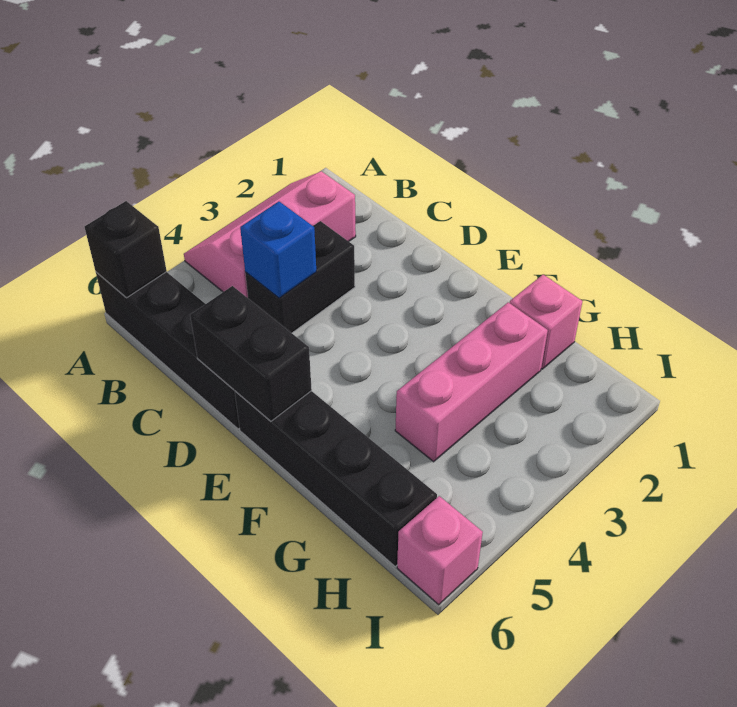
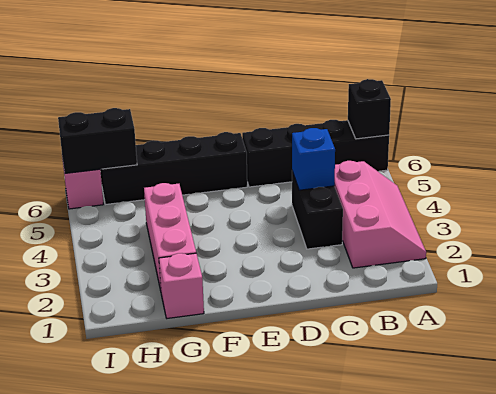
black 1x2 brick [190,286,312,421] -> black 1x2 brick moved to [58,108,137,173]

